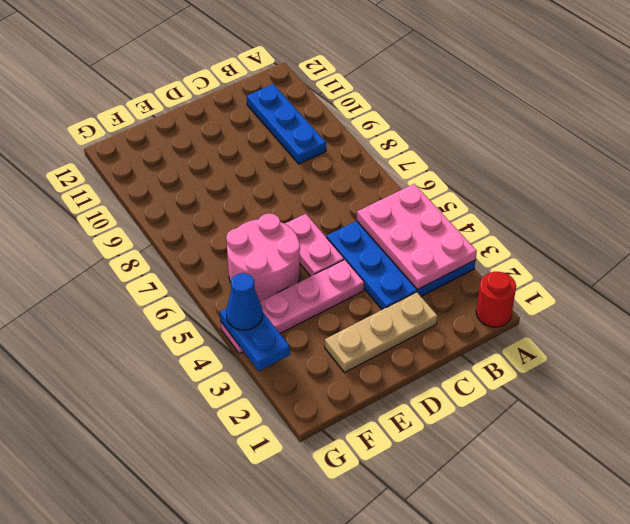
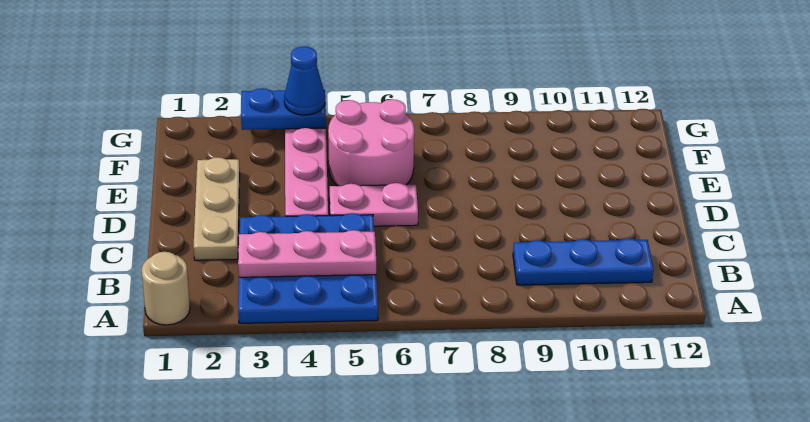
red 1x1 round brick [476,272,516,327] -> tan 1x1 round brick [142,252,190,325]
pink 2x3 plate [357,184,477,290] -> pink 1x3 plate [238,230,376,277]

